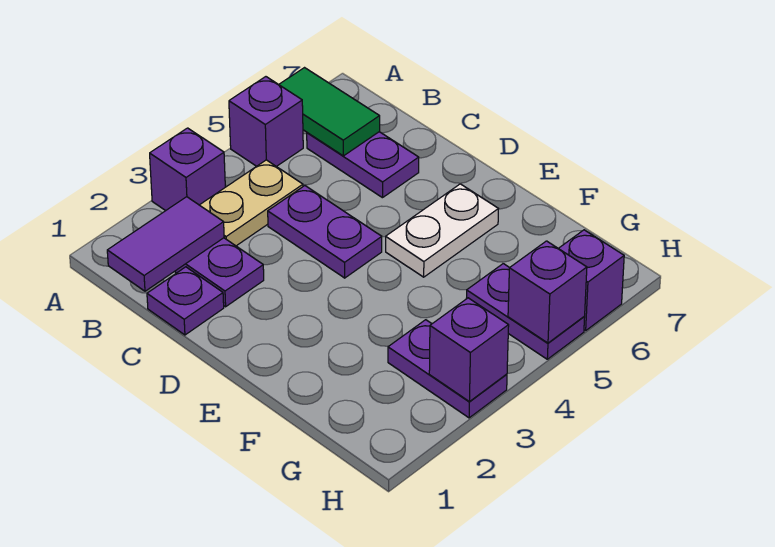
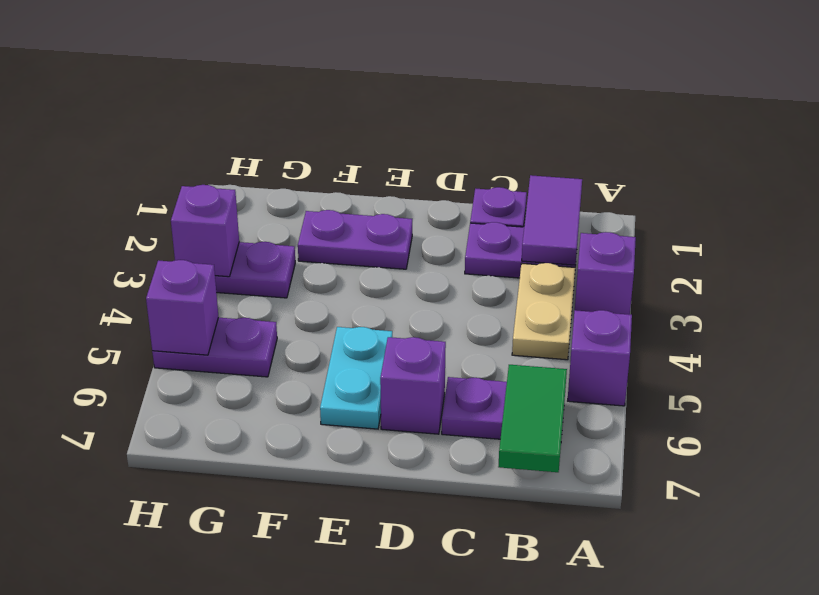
green 1x2 tile [279,68,380,156] -> green 1x2 tile turned to [498,365,567,472]
purple 1x2 plate [268,186,382,278] -> purple 1x2 plate moved to [298,210,412,269]
white 1x2 plate [386,184,498,277] -> cyan 1x2 plate [320,327,393,429]
purple 1x1 brick [558,230,624,331] -> purple 1x1 brick moved to [380,337,446,434]

